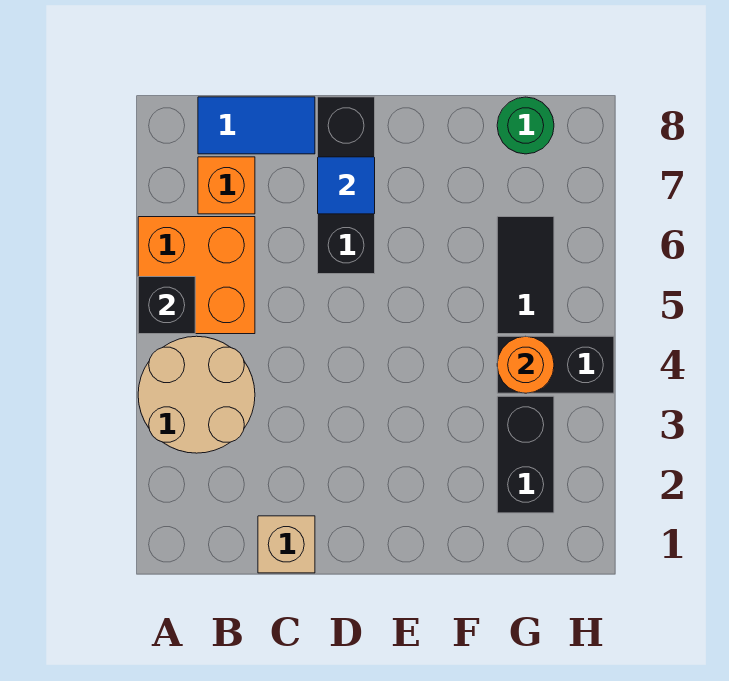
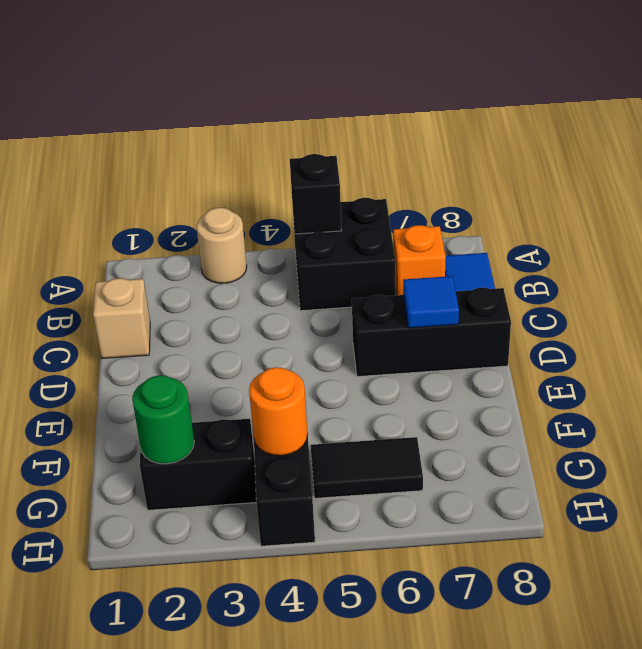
tan 2x2 round brick [138,336,255,453] -> tan 1x1 round brick [196,208,247,283]
orange 2x2 brick [138,217,255,334] -> black 2x2 brick [293,198,396,311]
green 1x1 round brick [497,97,554,154] -> green 1x1 round brick moved to [132,375,194,464]

